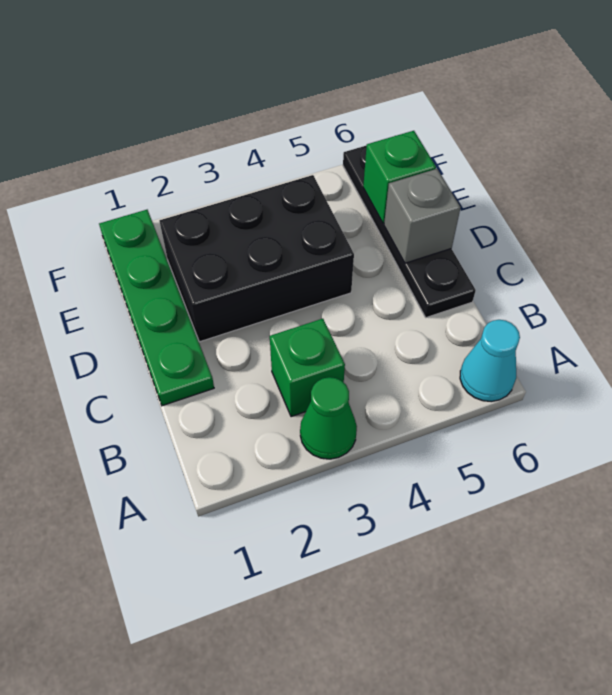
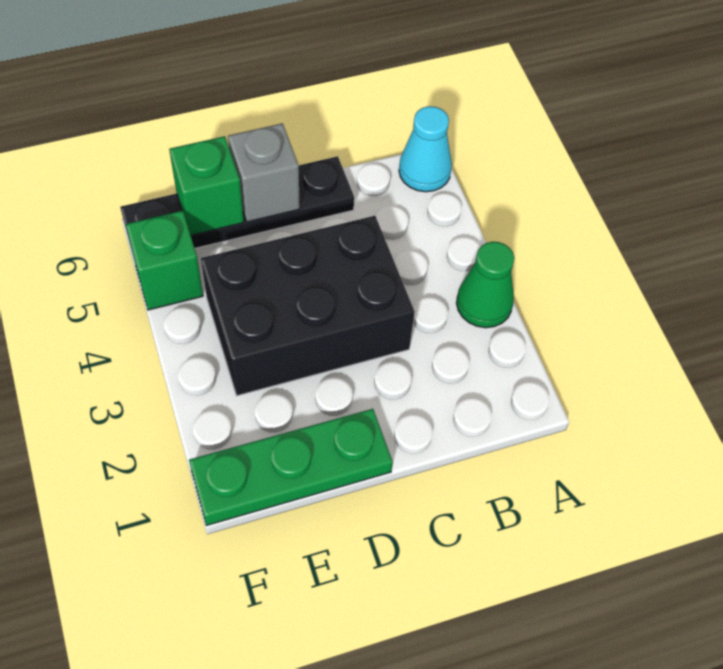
green 1x1 brick [270,319,345,417] -> green 1x1 brick moved to [126,211,203,310]
green 1x4 plate [99,210,214,406] -> green 1x3 plate [189,409,393,525]
black 2x3 brick [159,175,354,342] -> black 2x3 brick turned to [201,216,415,396]

